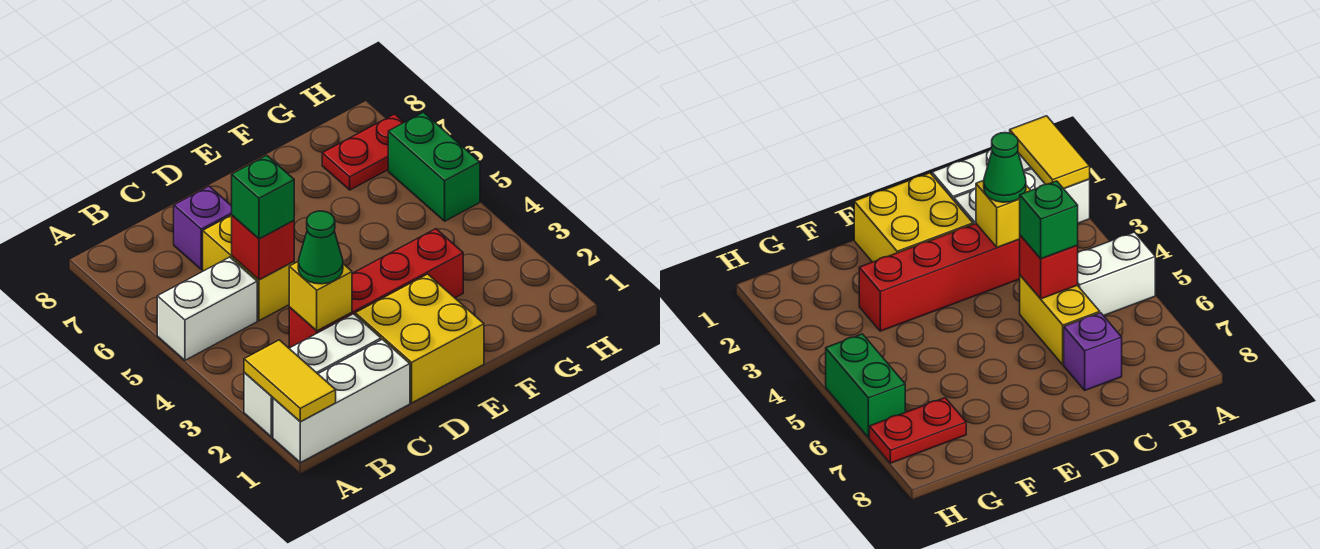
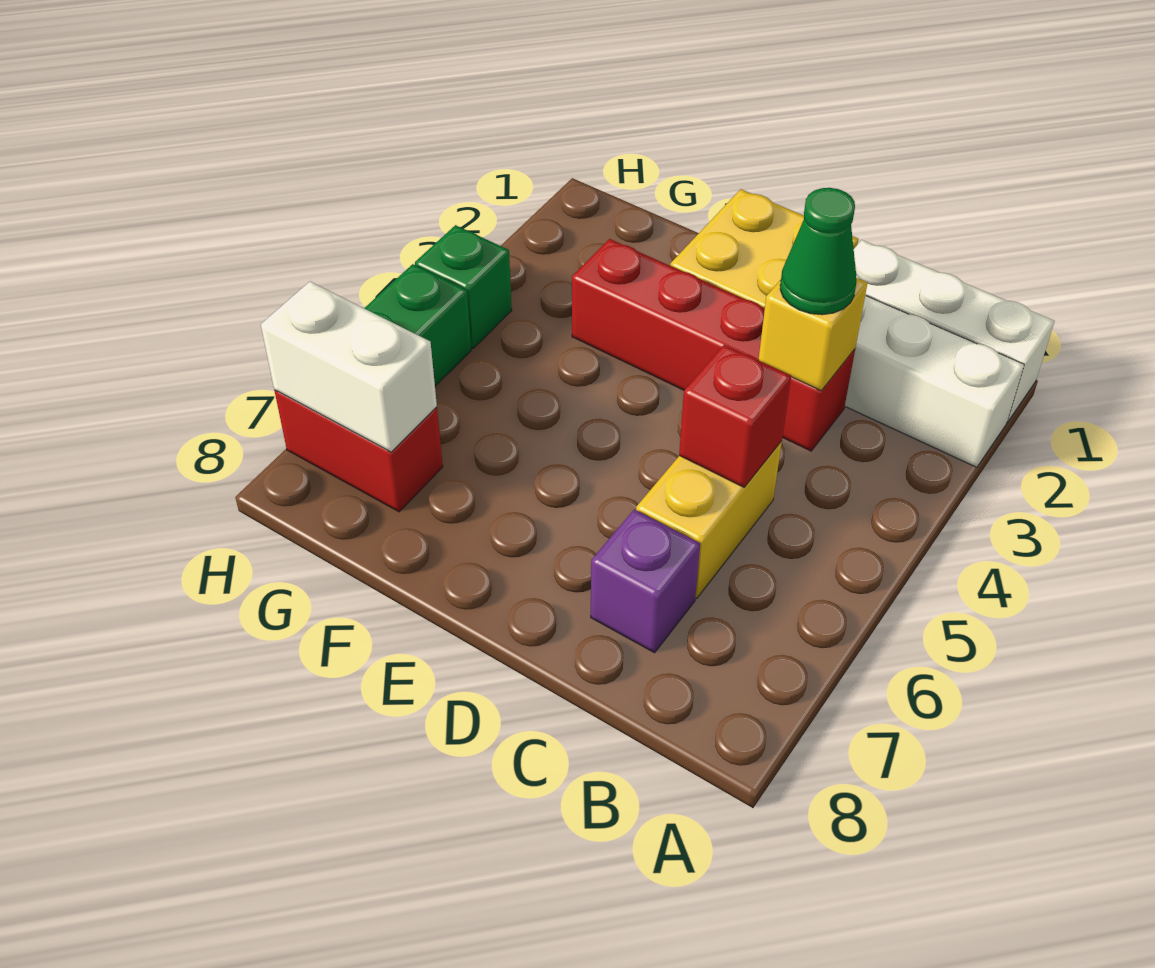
yellow 1x2 tile [244,340,336,422] -> none
white 1x2 brick [157,257,257,360] -> white 1x2 brick moved to [261,282,437,452]
green 1x1 brick [232,155,294,239] -> green 1x1 brick moved to [415,225,512,348]
red 1x2 plate [322,114,404,190] -> red 1x2 brick [274,390,443,512]

